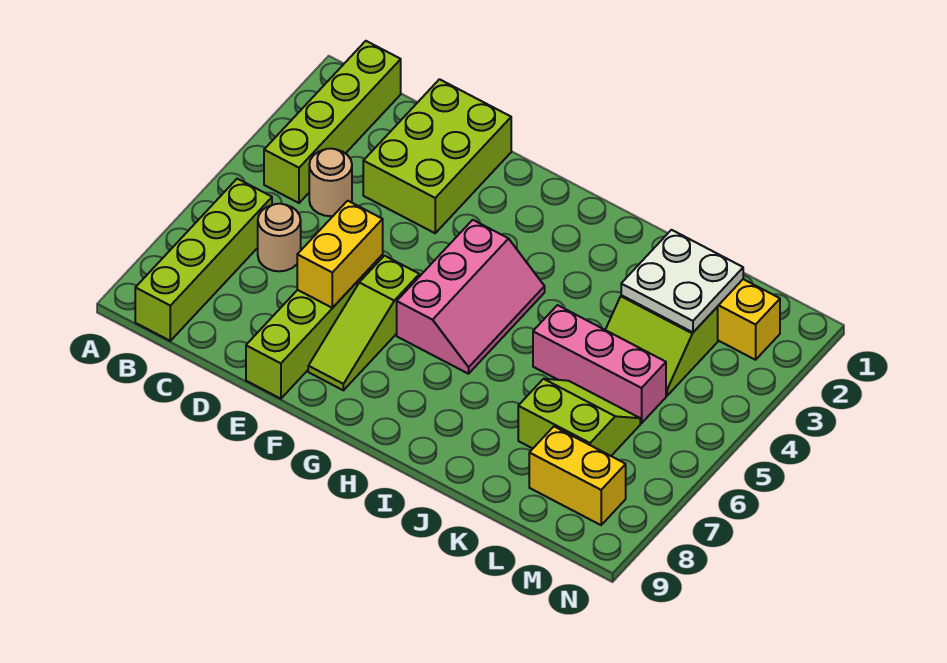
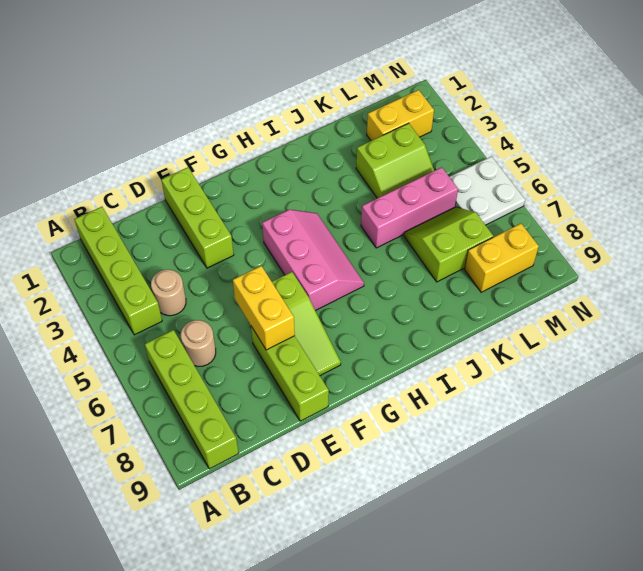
lime 2x3 brick [363,79,511,233] -> lime 1x3 brick [161,167,234,268]
white 2x2 plate [621,230,743,332] -> white 2x2 plate moved to [450,156,525,225]

